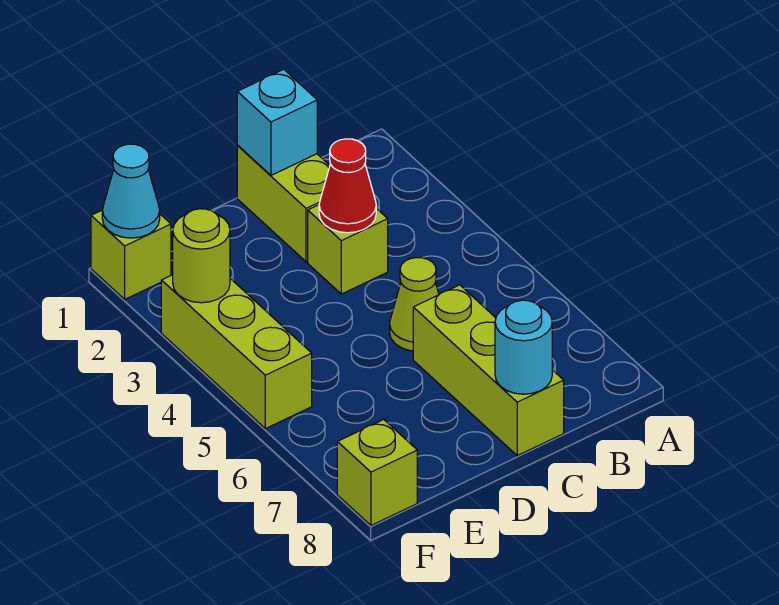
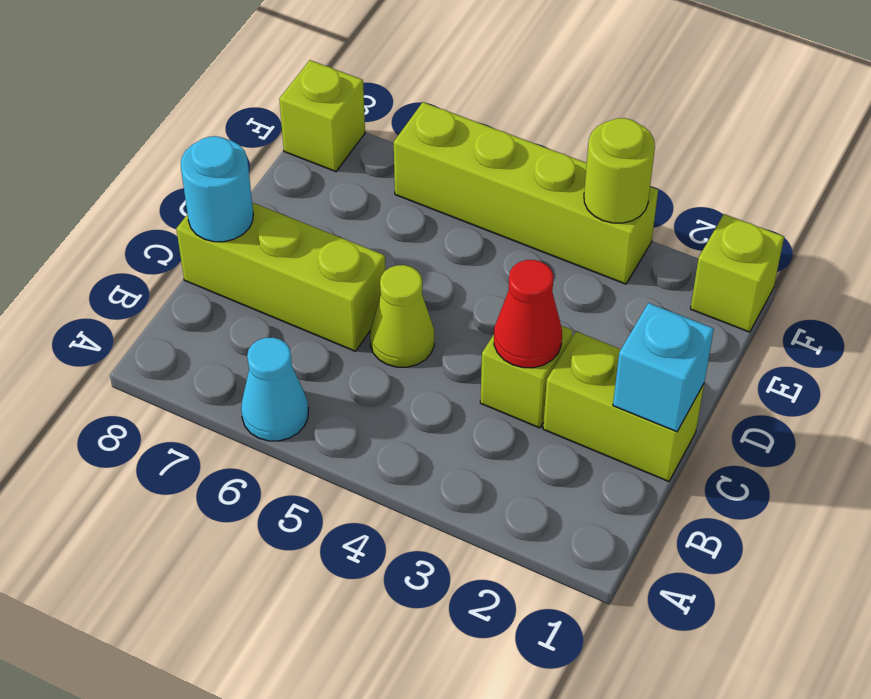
cyan 1x1 cone [102,144,160,238] -> cyan 1x1 cone moved to [241,337,308,441]
lime 1x3 brick [161,275,312,429] -> lime 1x4 brick [394,102,658,284]

